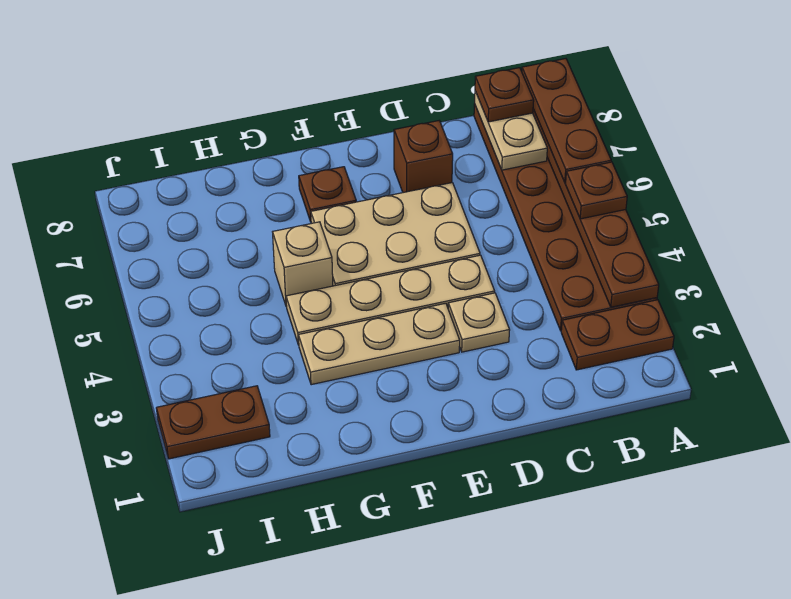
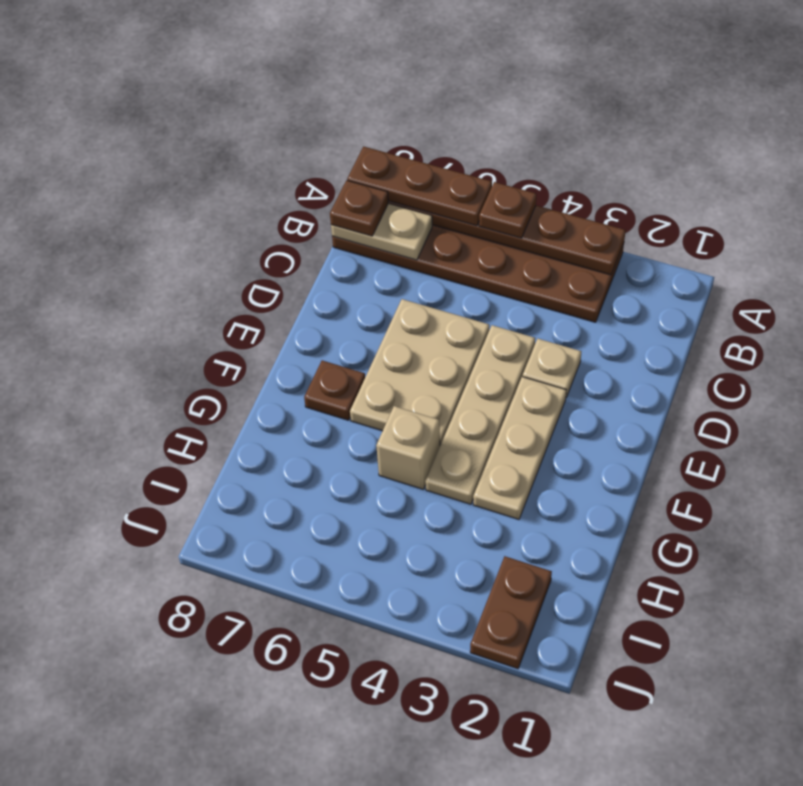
brown 1x2 plate [561,300,674,370] -> none
brown 1x1 brick [394,121,453,193] -> none

